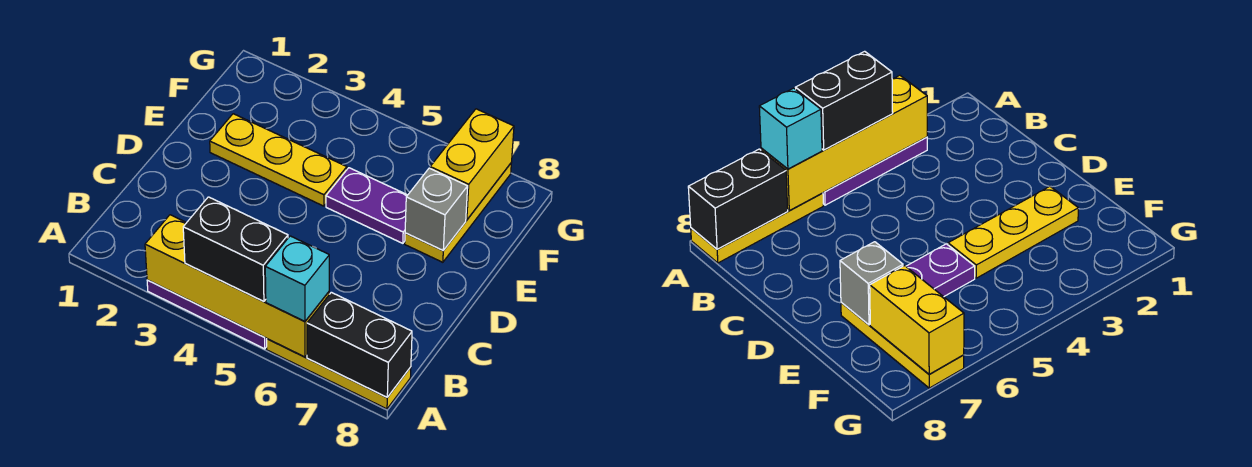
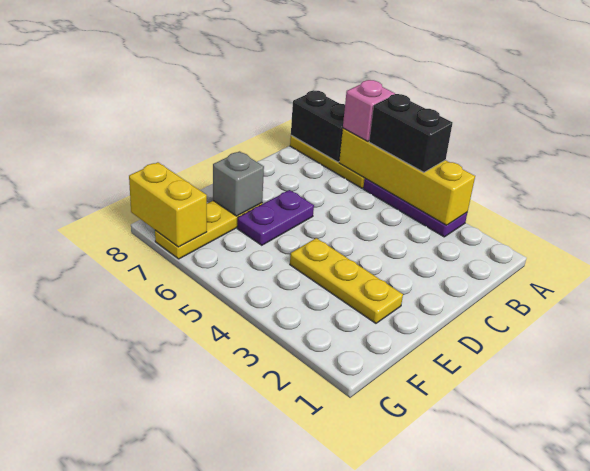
cyan 1x1 brick [265,236,329,322] -> pink 1x1 brick [343,80,395,142]
purple 1x2 plate [326,168,407,243] -> purple 1x2 plate turned to [237,190,314,245]
yellow 1x2 brick [430,109,514,220] -> yellow 1x2 brick turned to [129,162,207,247]

